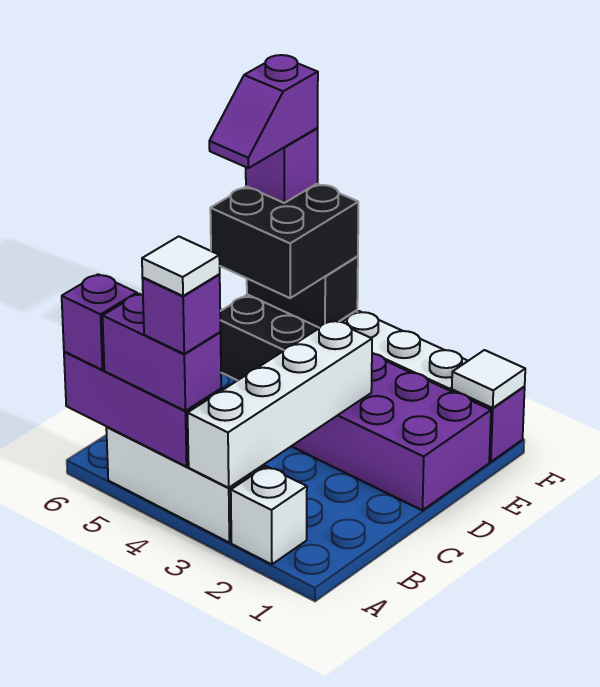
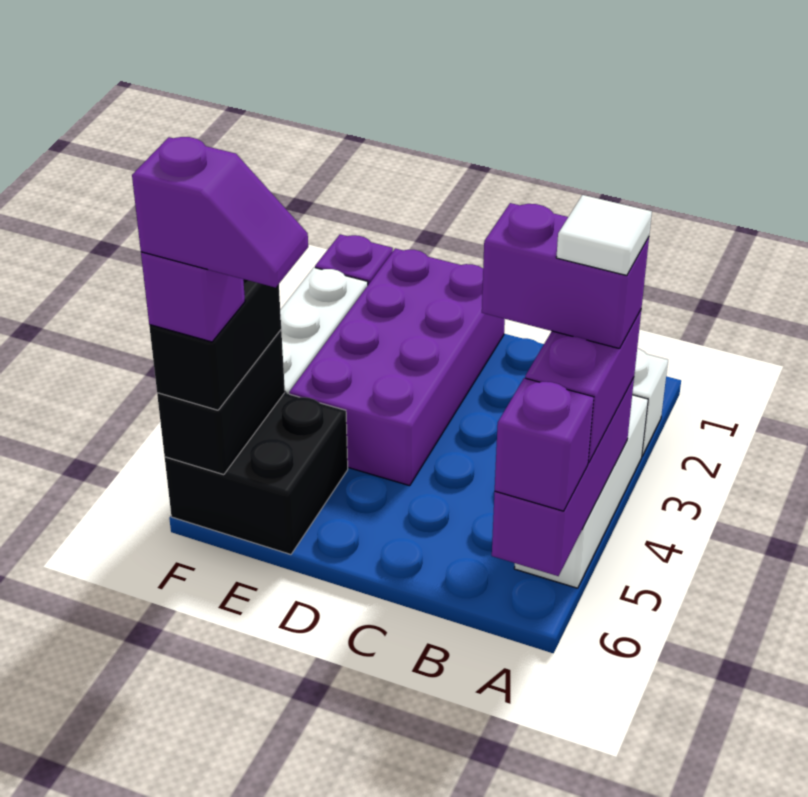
white 1x4 brick [188,320,372,488] -> none
purple 1x1 brick [142,275,220,354] -> purple 1x2 brick [482,203,649,349]
black 2x2 brick [210,184,358,298] -> black 1x2 brick [149,279,281,410]
white 1x1 tile [452,350,525,408] -> none

